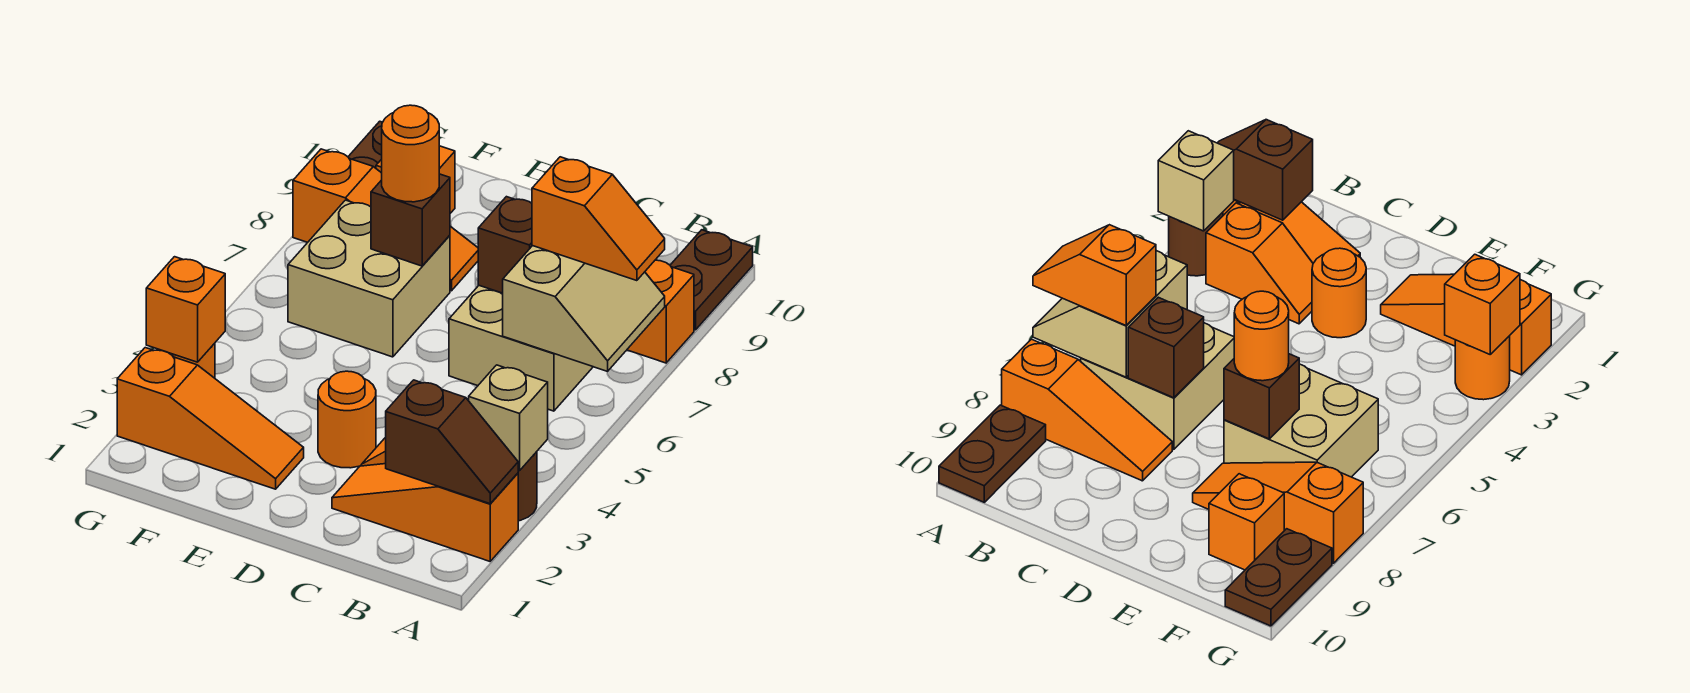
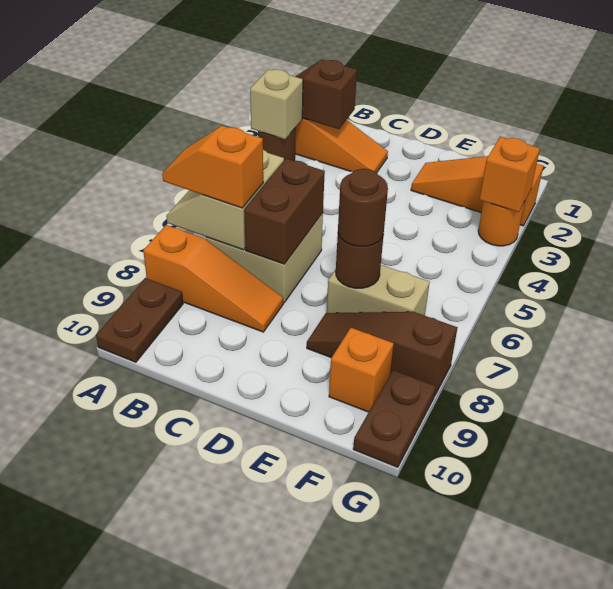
orange 1x2 slope [1206,203,1313,324] -> none
brown 1x1 brick [478,197,532,293] -> brown 1x2 brick [244,159,325,264]
orange 1x1 round brick [318,371,376,468] -> none
tan 2x2 brick [288,200,450,357] -> tan 1x2 brick [327,265,430,316]
brown 1x1 brick [371,174,450,266] -> brown 1x1 round brick [336,234,384,288]
orange 1x1 round brick [382,105,439,202] -> brown 1x1 round brick [338,169,388,246]
orange 1x3 slope [293,149,478,291] -> brown 1x3 slope [307,312,457,396]

